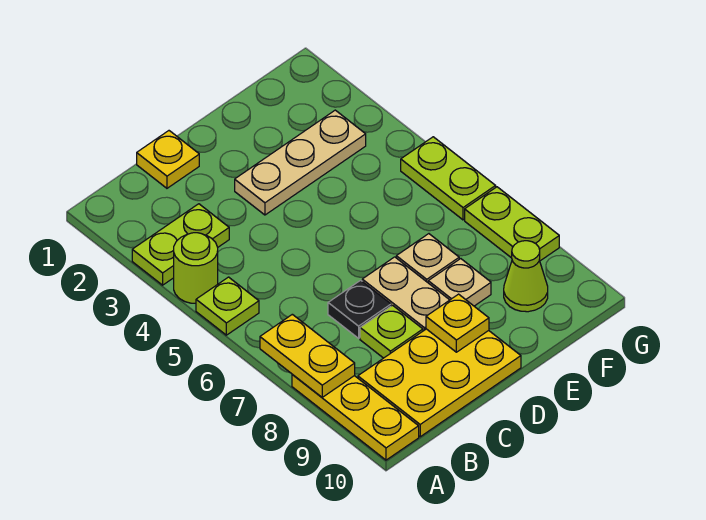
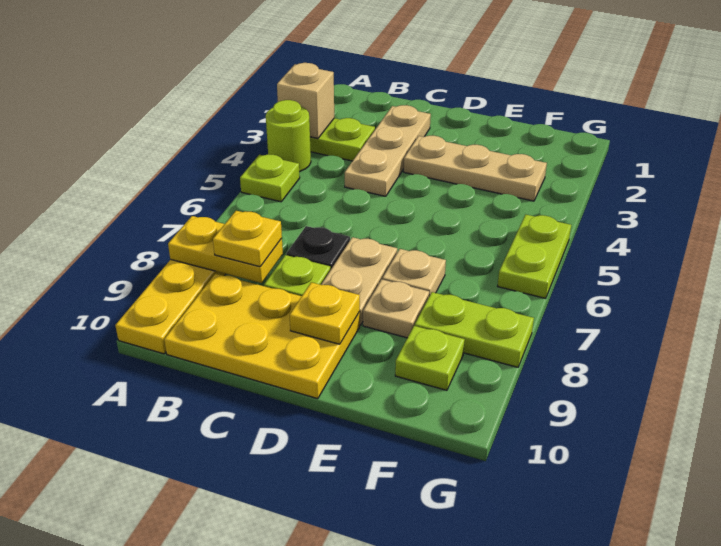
none -> tan 1x1 brick [277,63,334,139]
yellow 1x2 plate [260,314,355,397] -> yellow 1x2 plate turned to [168,216,283,283]
yellow 1x1 plate [137,131,199,188] -> yellow 1x1 plate moved to [213,211,282,267]
none -> tan 1x3 plate [345,105,431,196]
lime 1x1 cone [504,241,548,312] -> lime 1x1 plate [395,326,465,390]
lime 1x2 plate [465,187,559,261] -> lime 1x2 plate turned to [415,292,534,367]

